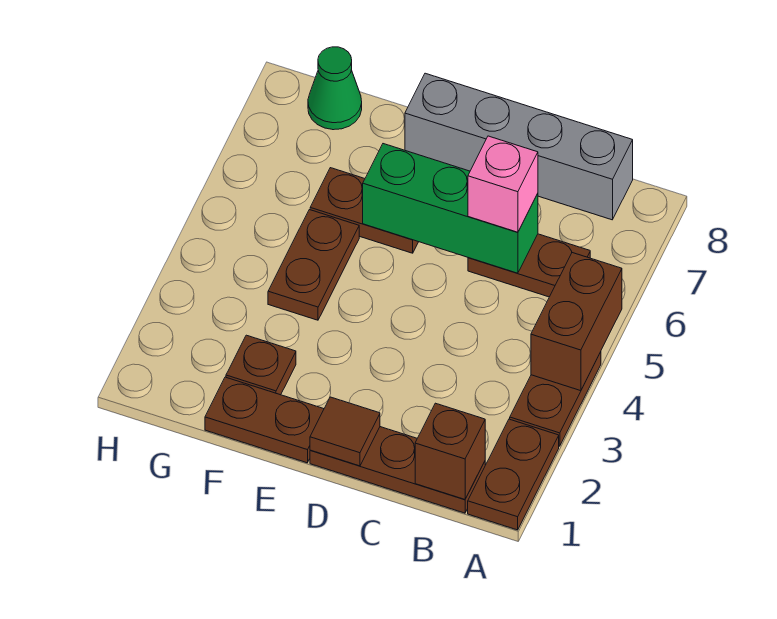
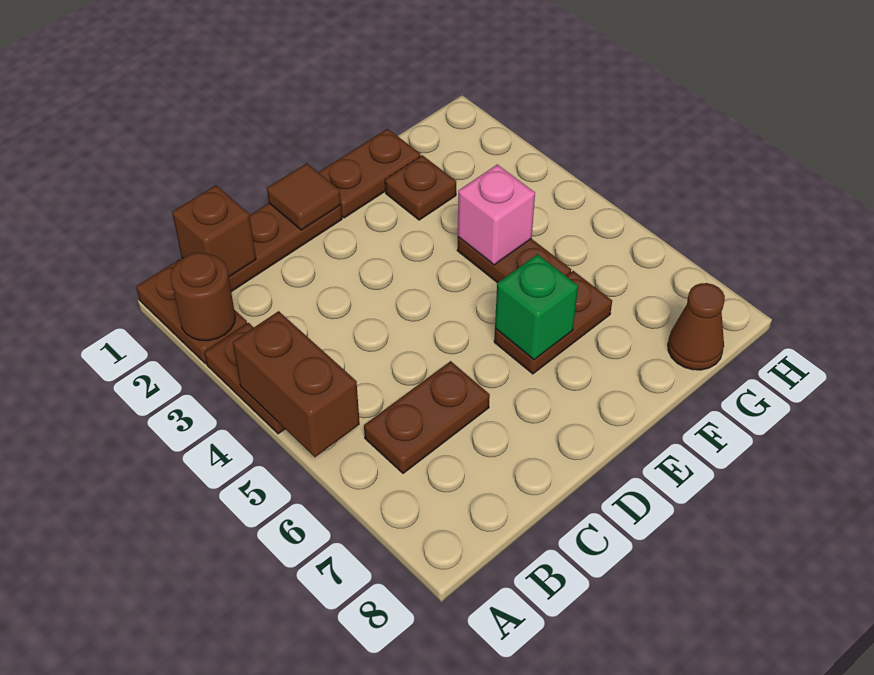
none -> brown 1x1 round brick [171,253,235,341]
grey 1x4 brick [405,73,633,220] -> none
green 1x3 brick [363,144,538,273] -> green 1x1 brick [495,254,578,360]
pink 1x1 brick [468,136,538,232] -> pink 1x1 brick moved to [458,164,535,265]
green 1x1 cone [308,47,362,130] -> brown 1x1 cone [668,283,725,370]

